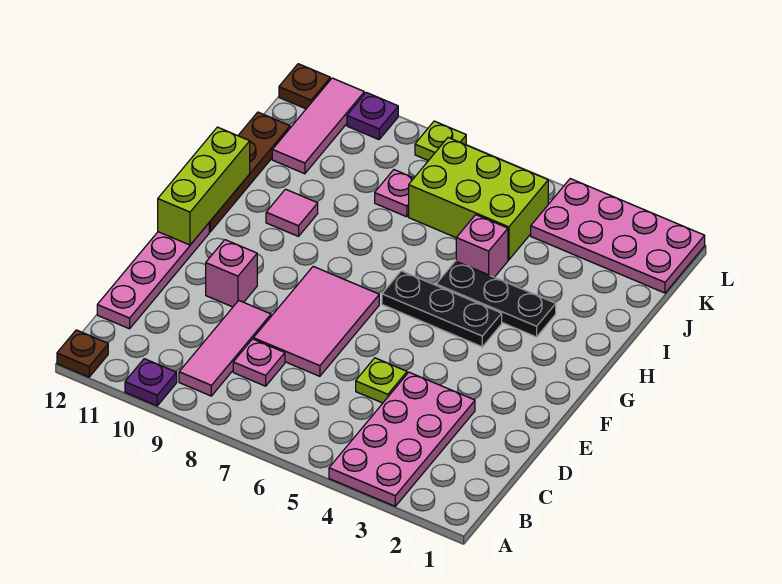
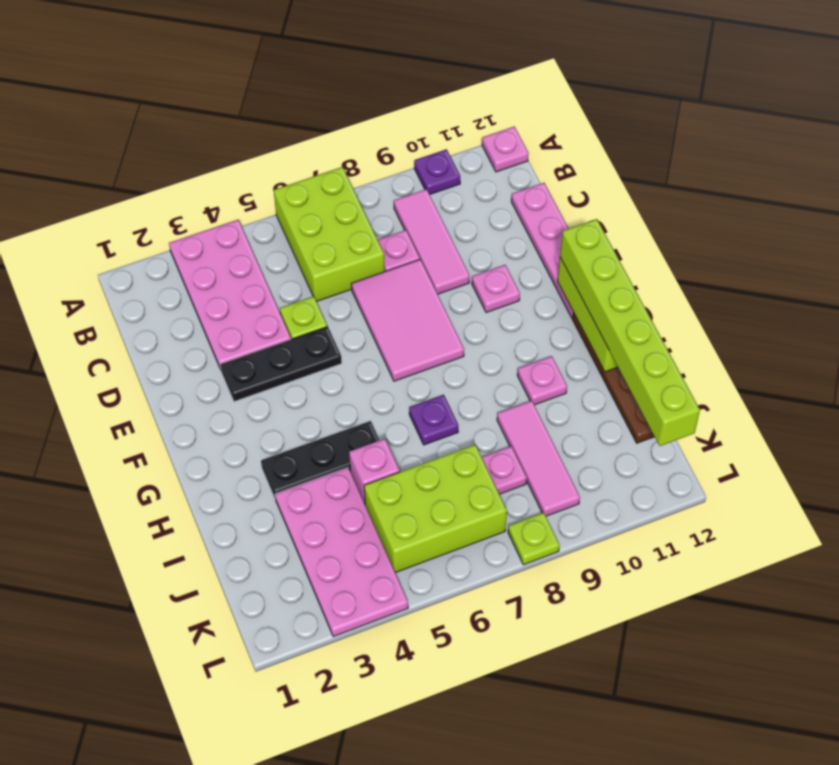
none -> lime 2x3 brick [274,167,385,301]
brown 1x1 plate [57,330,108,377] -> pink 1x1 plate [482,127,529,172]
pink 1x1 brick [206,240,257,307] -> pink 1x1 plate [472,265,520,313]
none -> lime 1x6 brick [560,219,700,446]
black 1x3 plate [382,271,502,347] -> black 1x3 plate moved to [220,327,342,401]
pink 1x1 tile [266,189,318,236] -> pink 1x1 plate [517,356,567,405]
pink 1x3 tile [272,78,364,174] -> pink 1x3 tile moved to [497,401,580,516]
pink 2x4 plate [531,179,705,293] -> pink 2x4 plate turned to [275,467,408,637]
purple 1x1 plate [347,93,398,140] -> purple 1x1 plate moved to [409,395,458,445]
brown 1x1 plate [279,64,330,109] -> none

